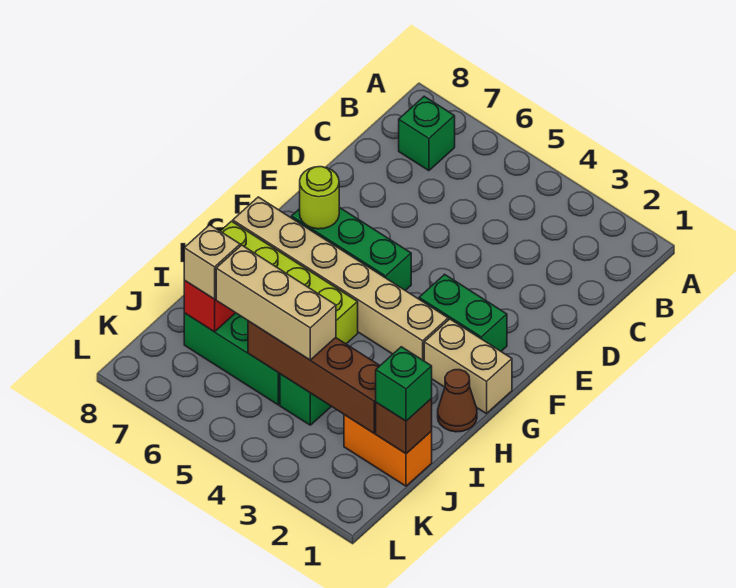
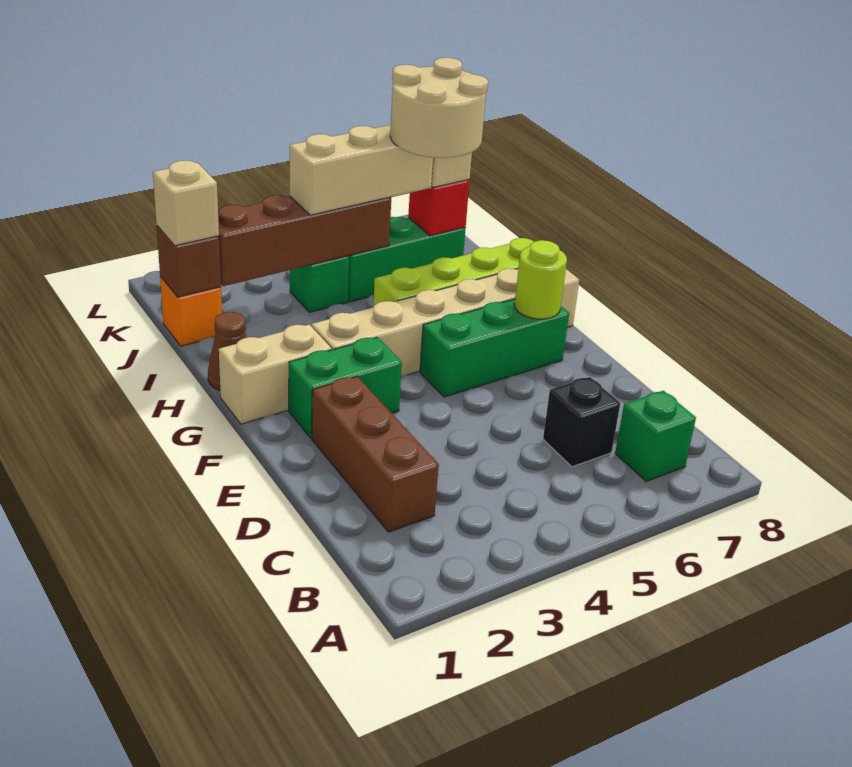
none -> brown 1x3 brick [312,376,439,532]
none -> black 1x1 brick [543,377,620,467]
none -> tan 2x2 round brick [390,58,488,158]
orange 1x2 brick [344,415,432,486] -> orange 1x1 brick [160,276,222,346]
green 1x1 brick [376,347,432,421] -> tan 1x1 brick [153,161,219,246]

